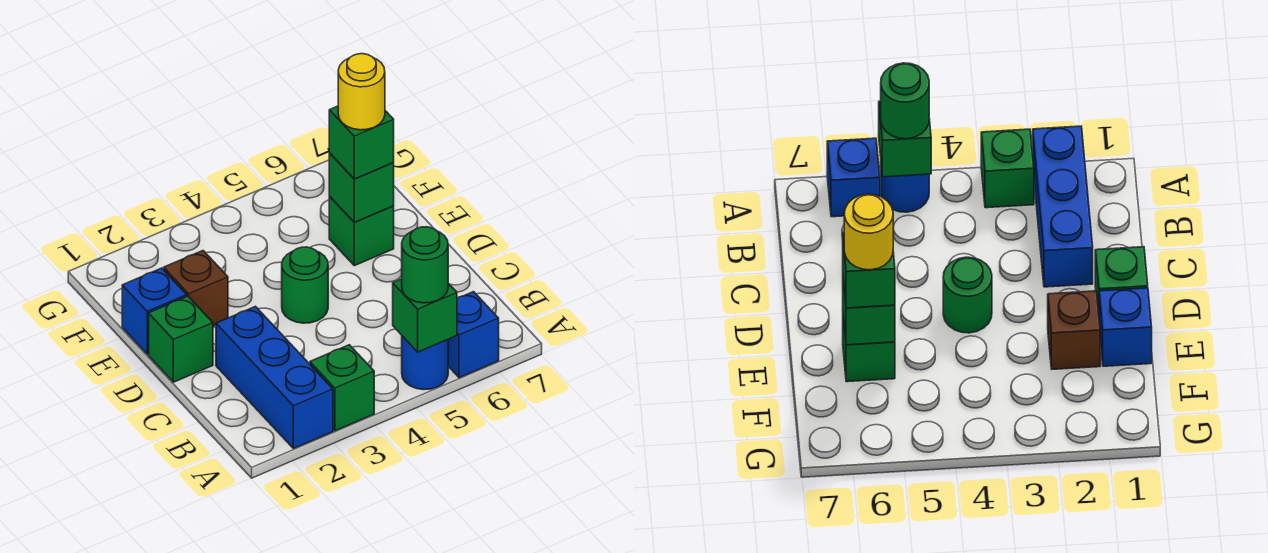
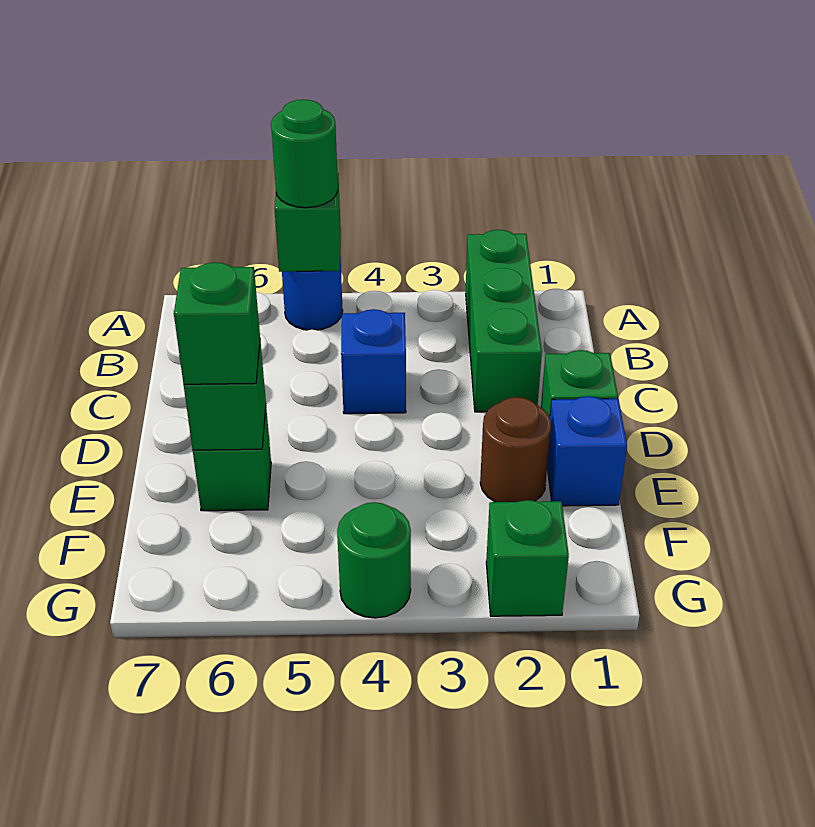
blue 1x3 brick [216,306,333,449] -> green 1x3 brick [466,230,542,412]
green 1x1 brick [310,345,374,431] -> green 1x1 brick moved to [486,500,569,616]
blue 1x1 brick [448,292,499,378] -> blue 1x1 brick moved to [341,309,406,414]
green 1x1 round brick [282,247,328,323] -> green 1x1 round brick moved to [337,502,411,618]
brown 1x1 brick [164,251,228,326] -> brown 1x1 round brick [480,397,551,502]
yellow 1x1 round brick [338,54,385,130] -> none

